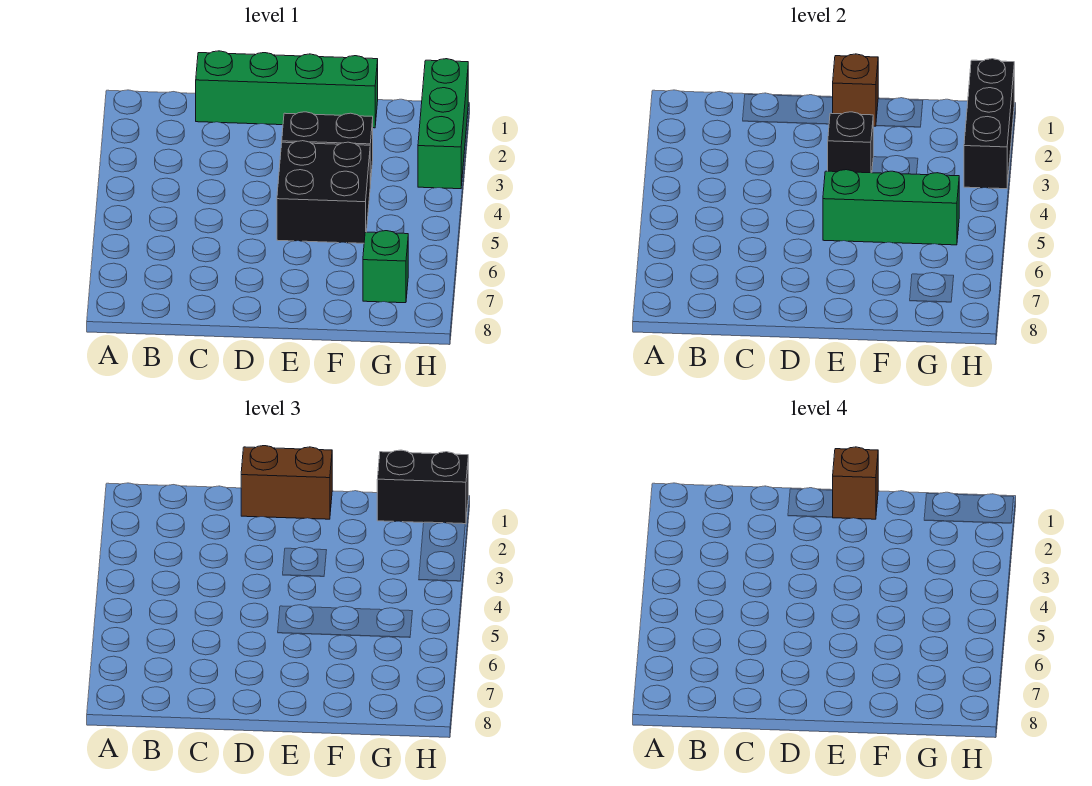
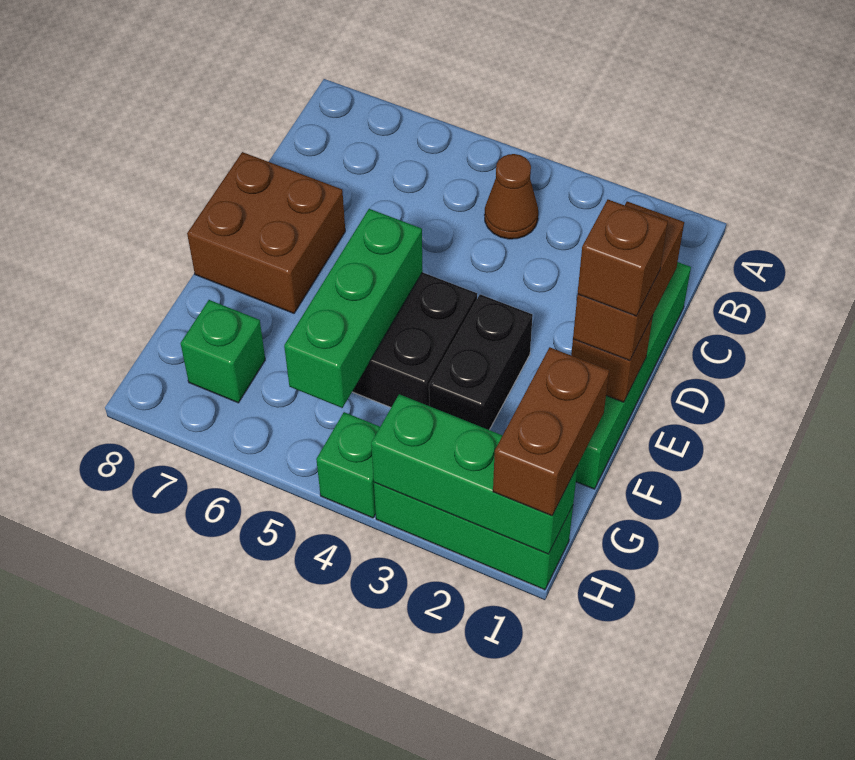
none -> brown 1x1 cone [485,154,538,239]
none -> brown 2x2 brick [187,152,345,313]
black 1x1 brick [828,112,873,173] -> none
black 1x2 brick [377,450,468,524] -> brown 1x2 brick [493,347,609,516]
black 1x3 brick [964,59,1014,189] -> green 1x3 brick [371,394,578,554]
none -> green 1x1 brick [316,412,380,518]

